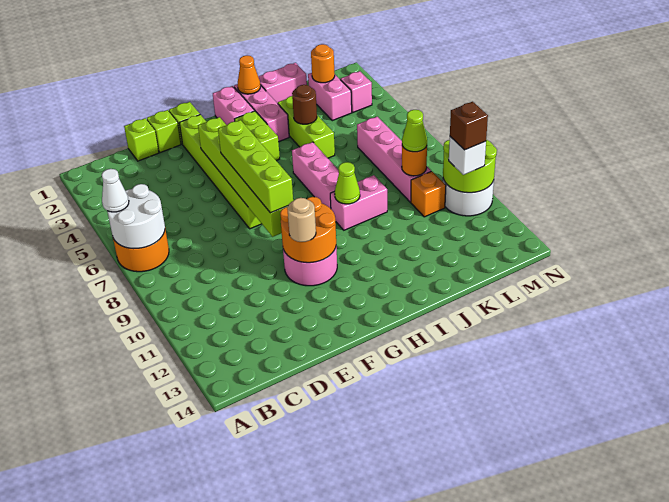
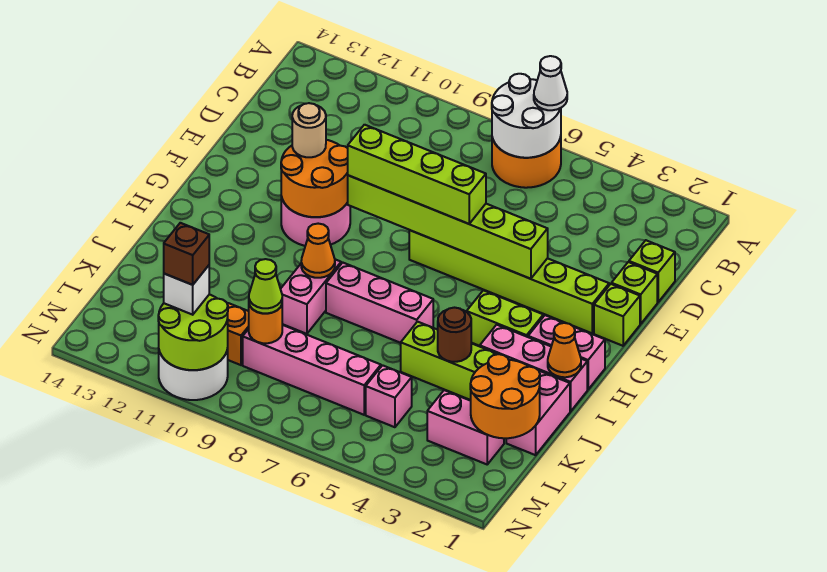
lime 1x1 cone [335,162,360,204] -> orange 1x1 cone [301,224,335,278]
orange 1x1 round brick [311,44,335,83] -> orange 2x2 round brick [470,354,540,438]
pink 1x1 brick [340,71,372,112] -> pink 1x1 brick moved to [366,365,412,427]

